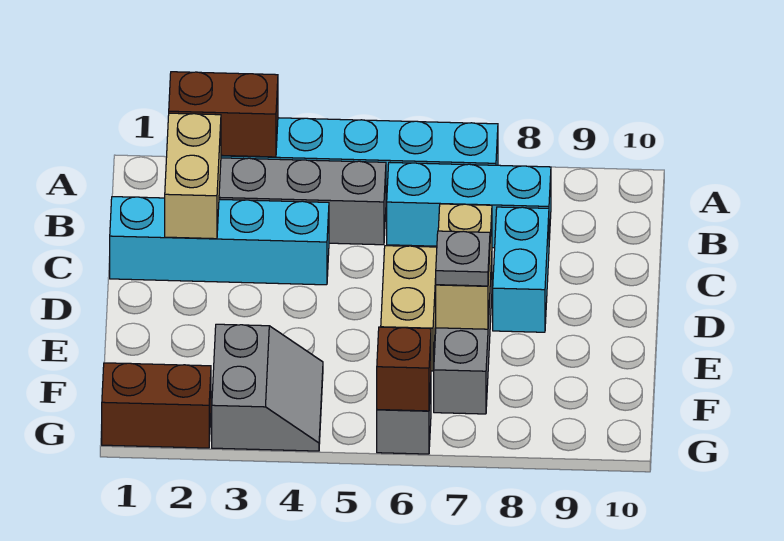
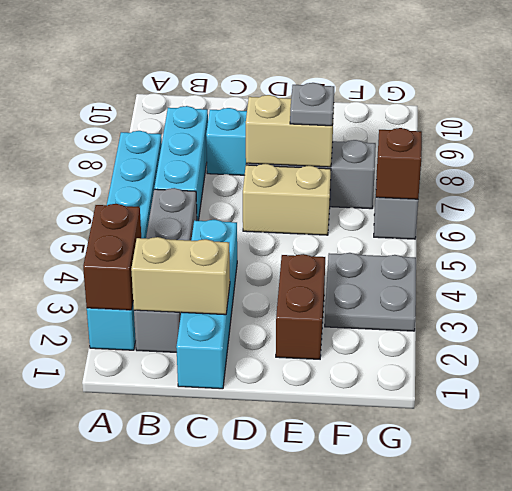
grey 2x2 slope [212,324,323,451] -> grey 2x2 plate [325,253,416,331]
brown 1x2 brick [102,363,211,448] -> brown 1x2 brick moved to [276,254,325,359]

